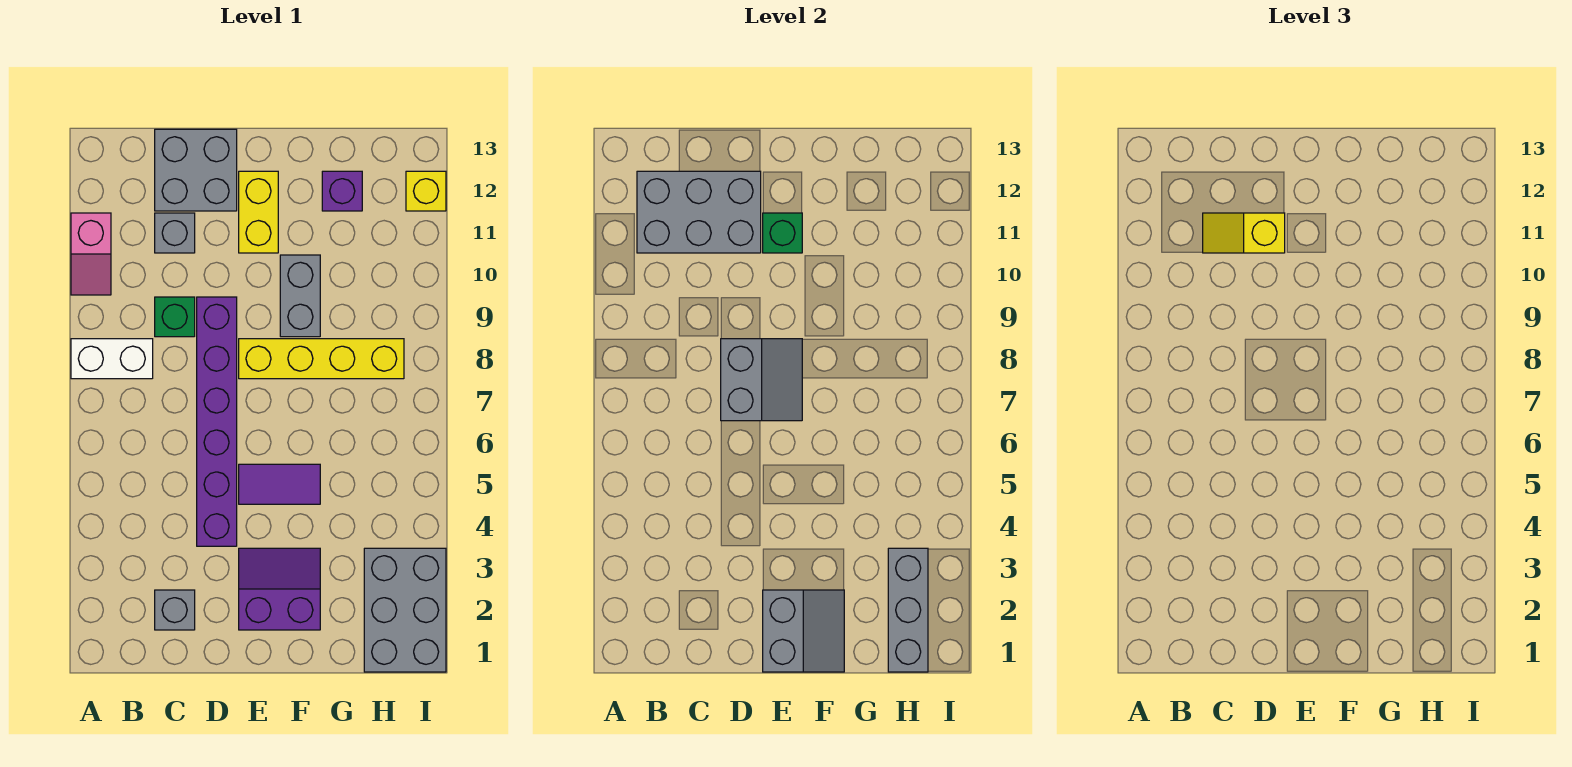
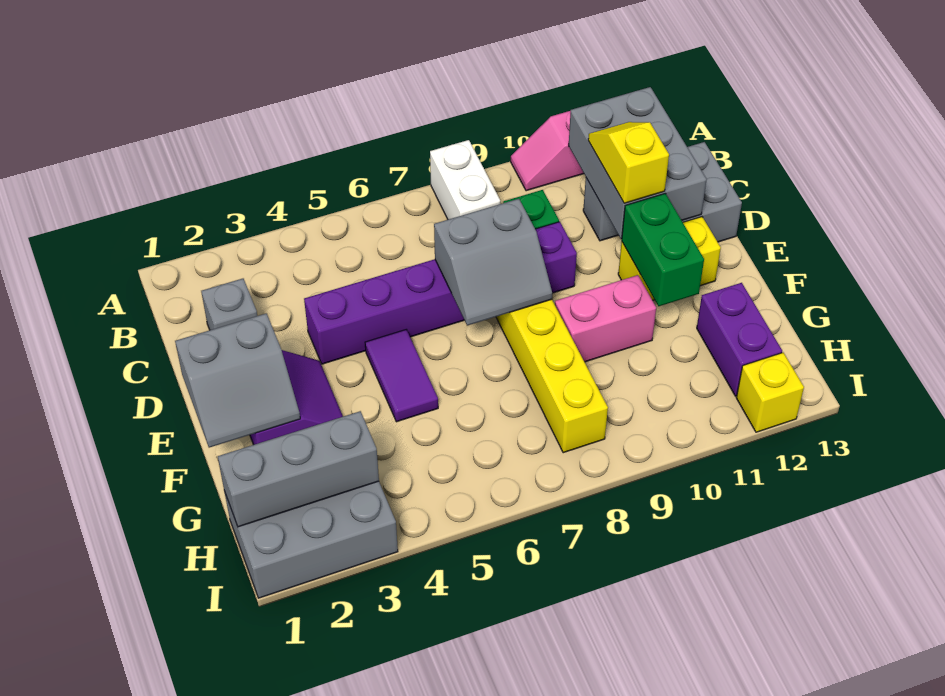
green 1x1 brick [763,213,802,253] -> green 1x2 brick [622,193,704,306]
grey 1x2 brick [280,255,320,337] -> pink 1x2 brick [555,275,656,362]
purple 1x1 brick [322,171,362,211] -> purple 1x2 brick [697,283,782,396]

